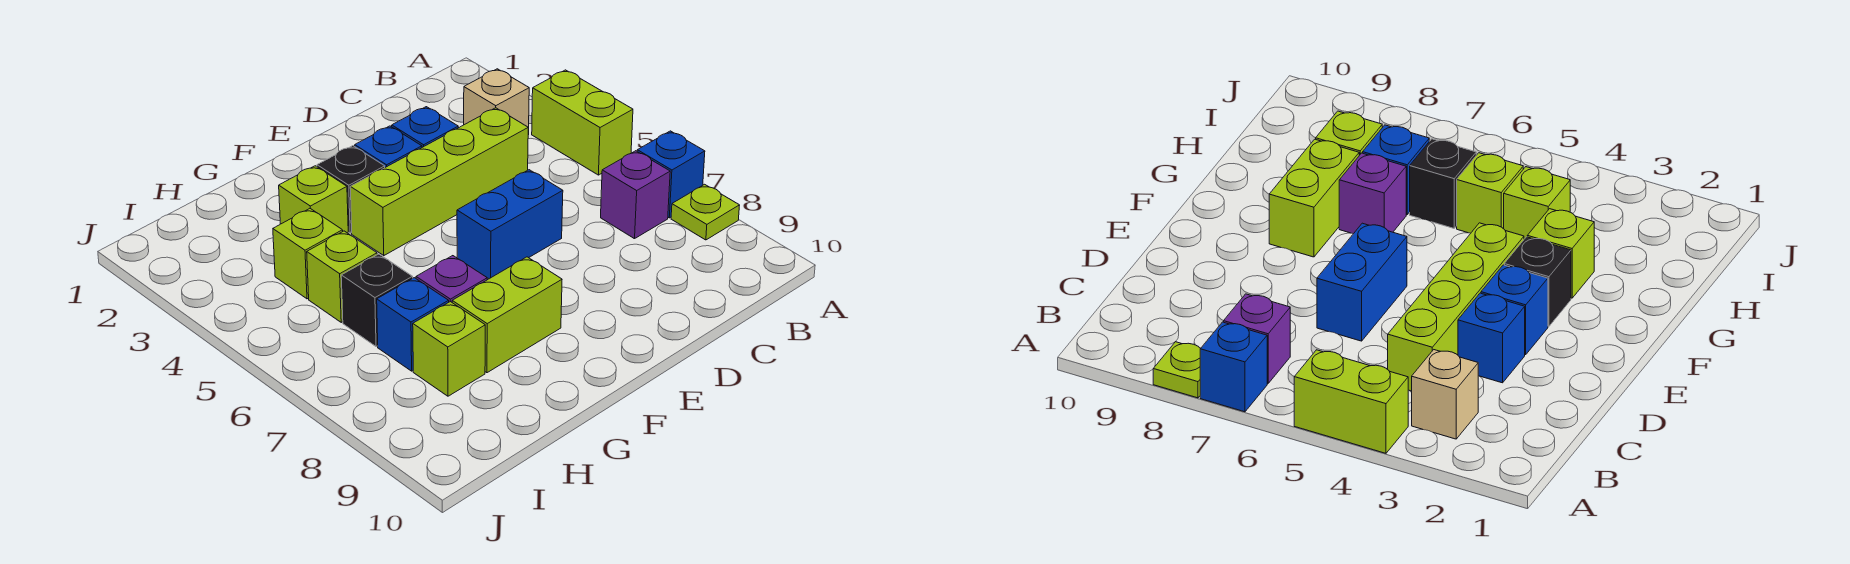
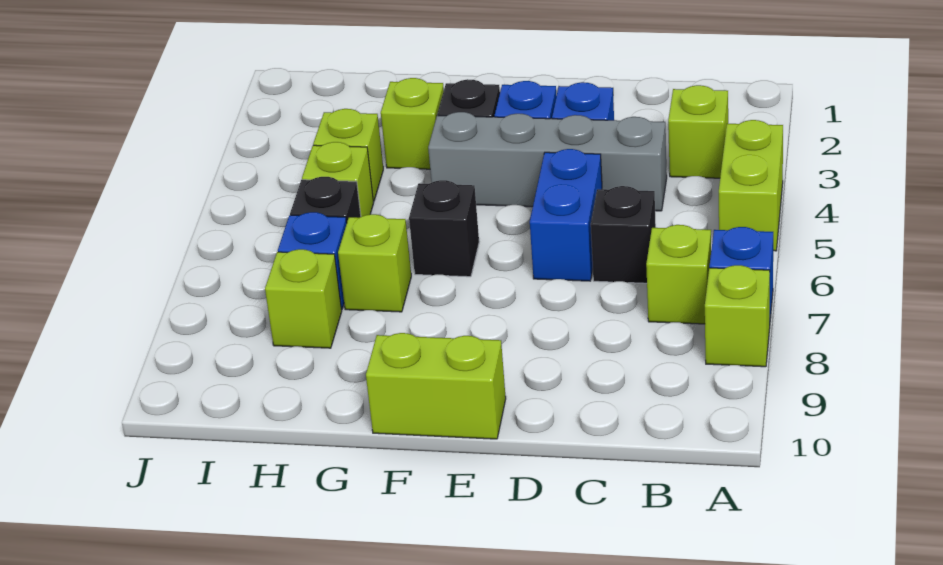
lime 1x1 plate [671,184,740,240] -> lime 1x1 brick [705,265,770,367]
tan 1x1 brick [464,69,529,135] -> lime 1x1 brick [668,85,728,178]
purple 1x1 brick [601,151,670,239] -> lime 1x1 brick [646,225,711,324]
lime 1x4 brick [350,108,528,256] -> grey 1x4 brick [428,112,667,211]
none -> black 1x1 brick [591,186,656,283]
blue 1x2 brick [457,170,563,279] -> blue 1x2 brick turned to [530,149,602,281]
none -> black 1x1 brick [409,180,479,277]
lime 1x2 brick [452,257,562,373] -> lime 1x2 brick moved to [366,333,506,439]
purple 1x1 brick [416,256,487,302] -> lime 1x1 brick [338,214,411,312]

